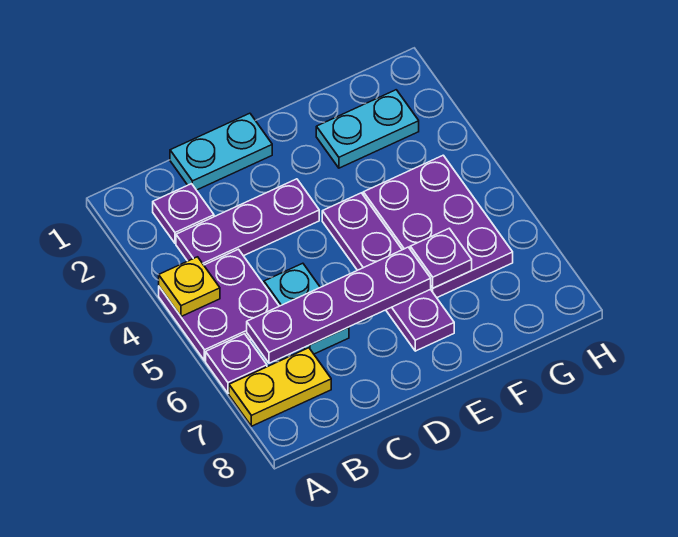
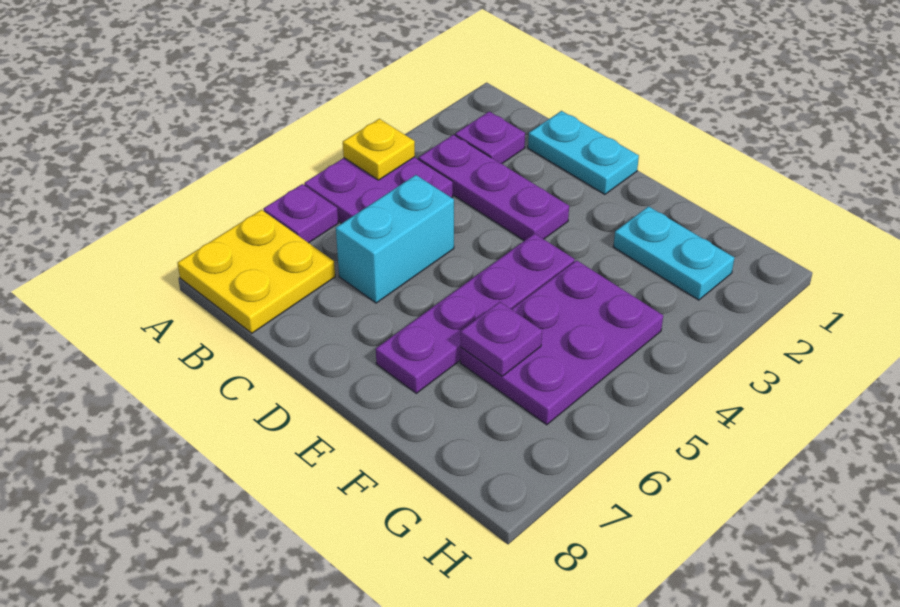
yellow 1x2 plate [229,348,331,426] -> yellow 2x2 plate [178,210,335,333]
purple 1x4 plate [247,247,431,363] -> none
cyan 1x2 plate [264,263,349,354] -> cyan 1x2 brick [336,175,454,303]

